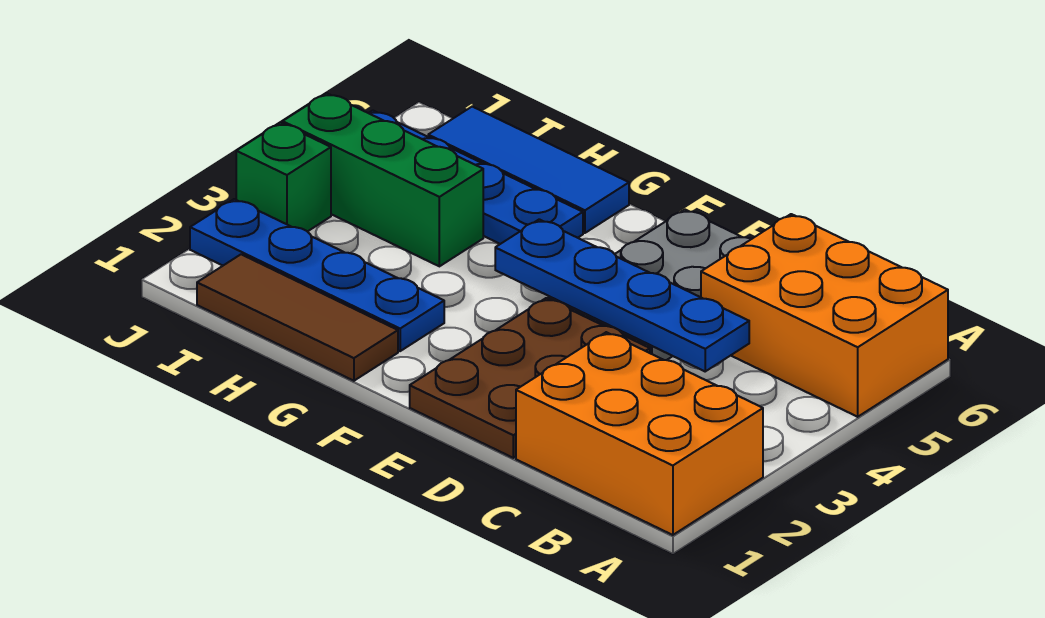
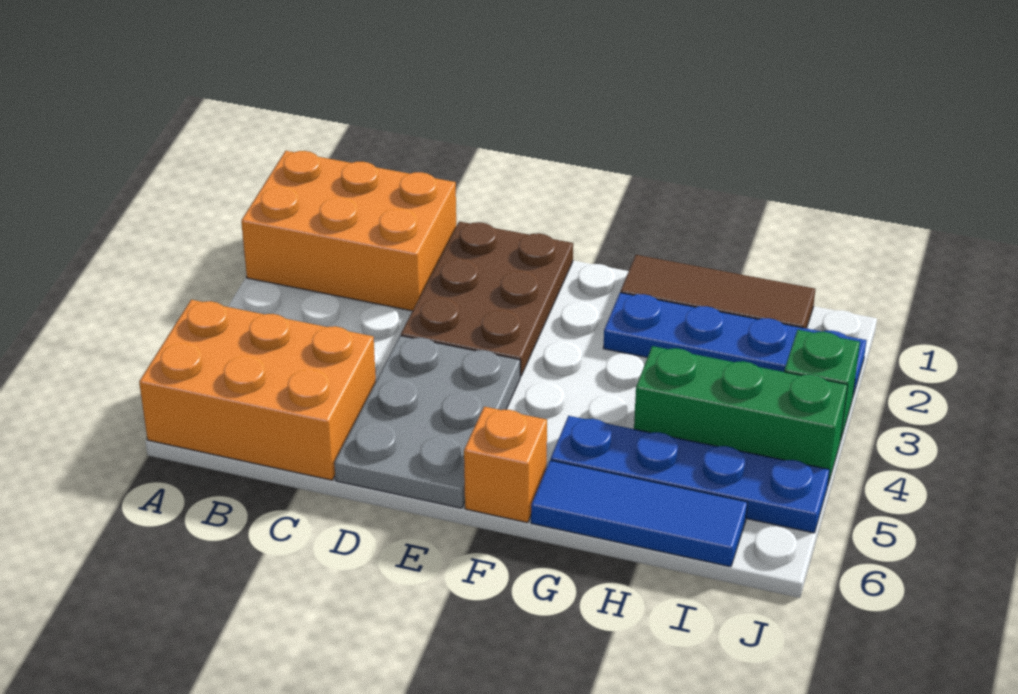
blue 1x4 plate [495,219,749,371] -> none
none -> orange 1x1 brick [464,407,547,523]

